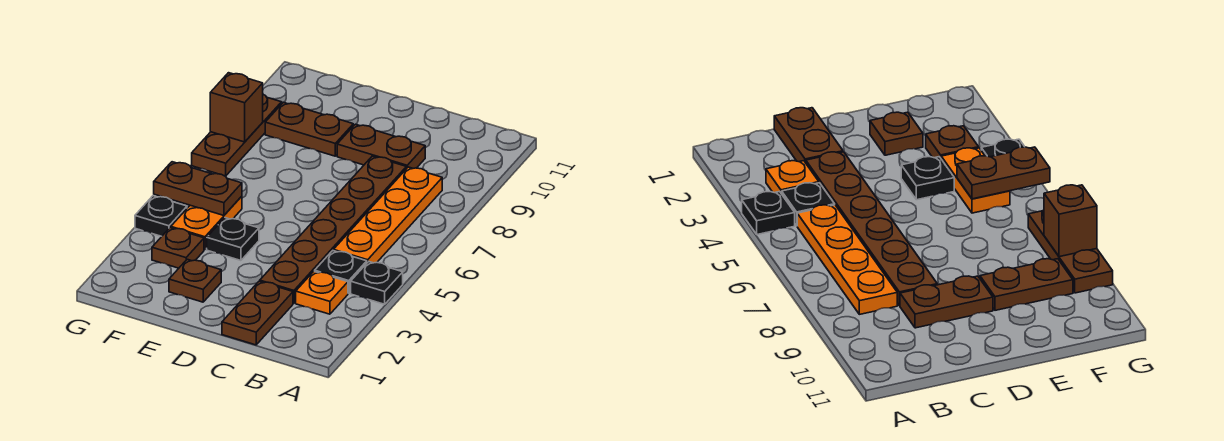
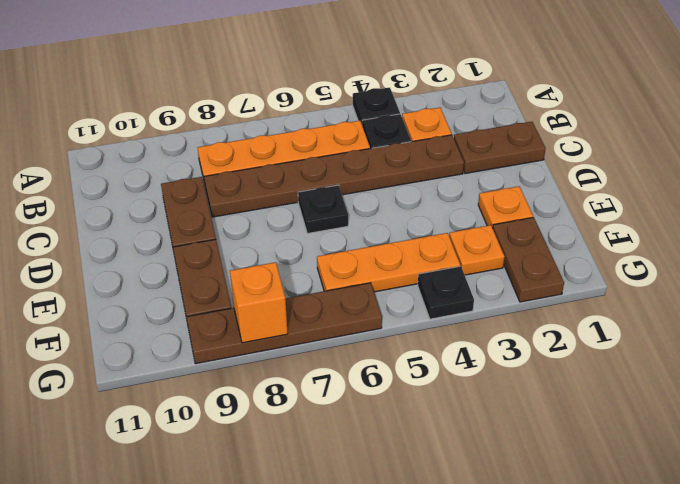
brown 1x1 plate [169,259,221,302] -> orange 1x1 plate [478,186,533,228]
black 1x1 plate [207,218,259,261] -> black 1x1 plate moved to [298,185,348,234]
brown 1x1 plate [152,228,204,268] -> orange 1x1 plate [449,225,505,275]
orange 1x2 plate [171,196,242,250] -> orange 1x3 plate [317,233,460,292]
brown 1x2 plate [154,162,242,215] -> brown 1x2 plate moved to [493,217,564,302]
brown 1x3 plate [192,95,282,176] -> brown 1x4 plate [187,283,382,364]
brown 1x1 brick [210,73,263,142] -> orange 1x1 brick [230,262,288,343]

